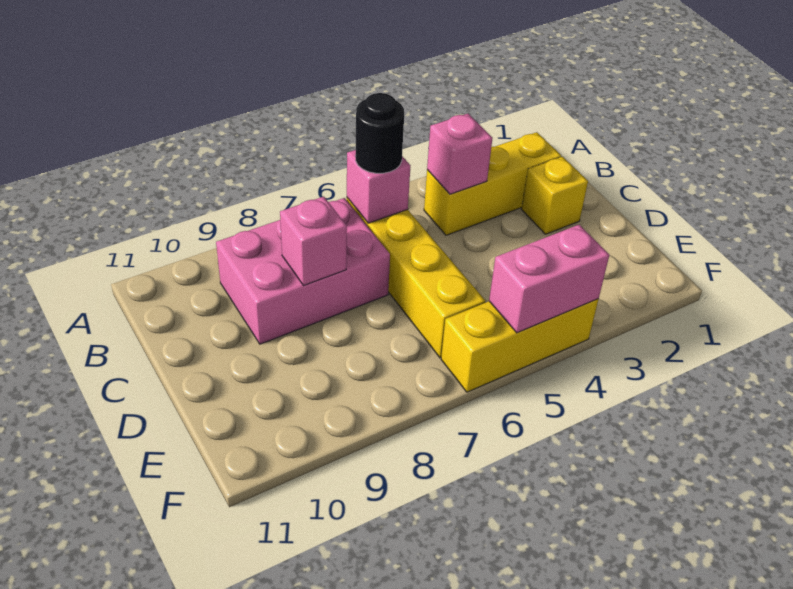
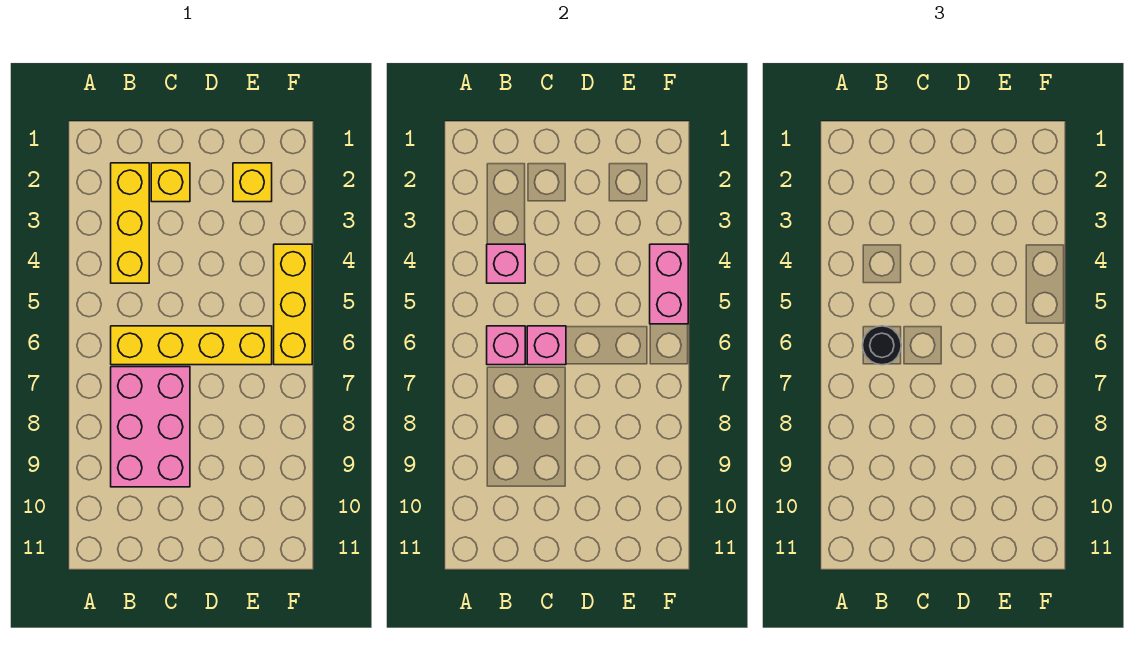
pink 1x1 brick [280,197,347,286] -> pink 1x1 brick moved to [527,326,566,365]
none -> yellow 1x1 brick [233,163,272,202]

